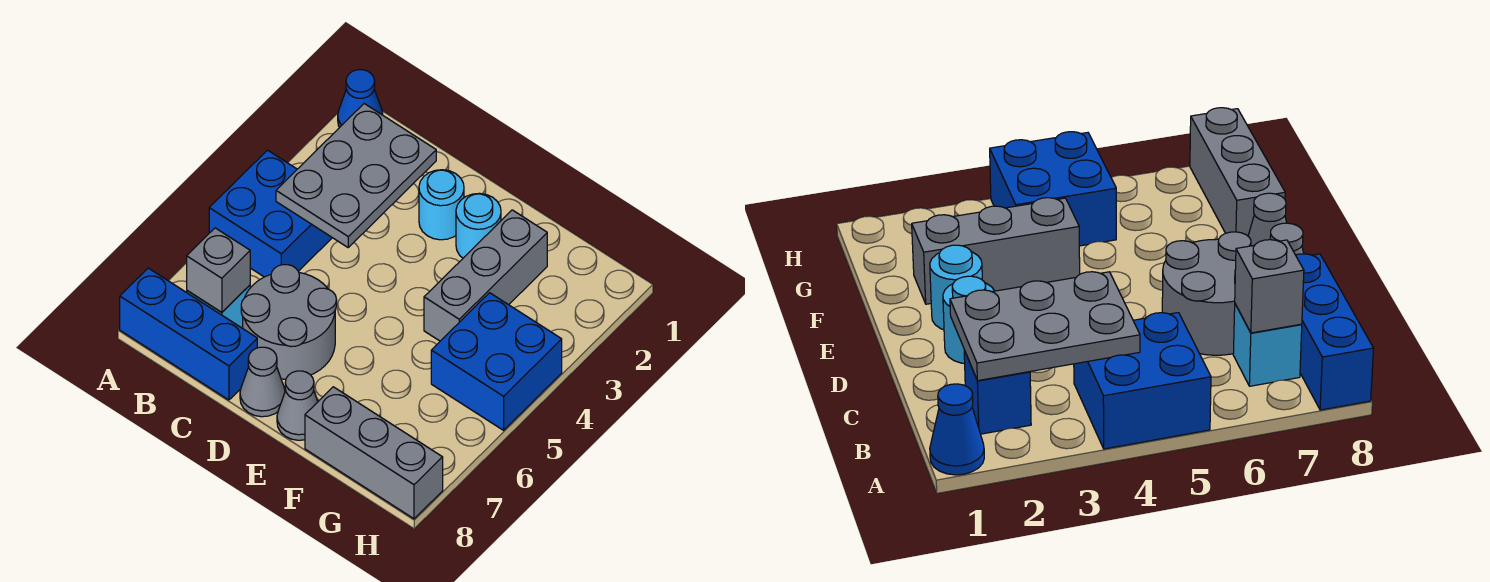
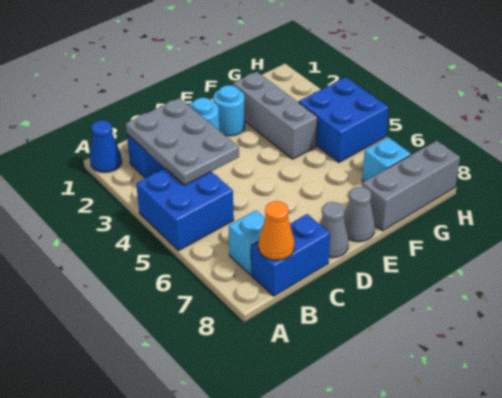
blue 1x3 brick [120,268,257,400] -> blue 1x2 brick [251,214,330,296]
grey 1x1 brick [187,228,250,312] -> none
none -> orange 1x1 cone [259,201,294,260]
grey 2x2 round brick [241,265,337,379] -> none
none -> cyan 1x1 brick [362,137,411,182]

